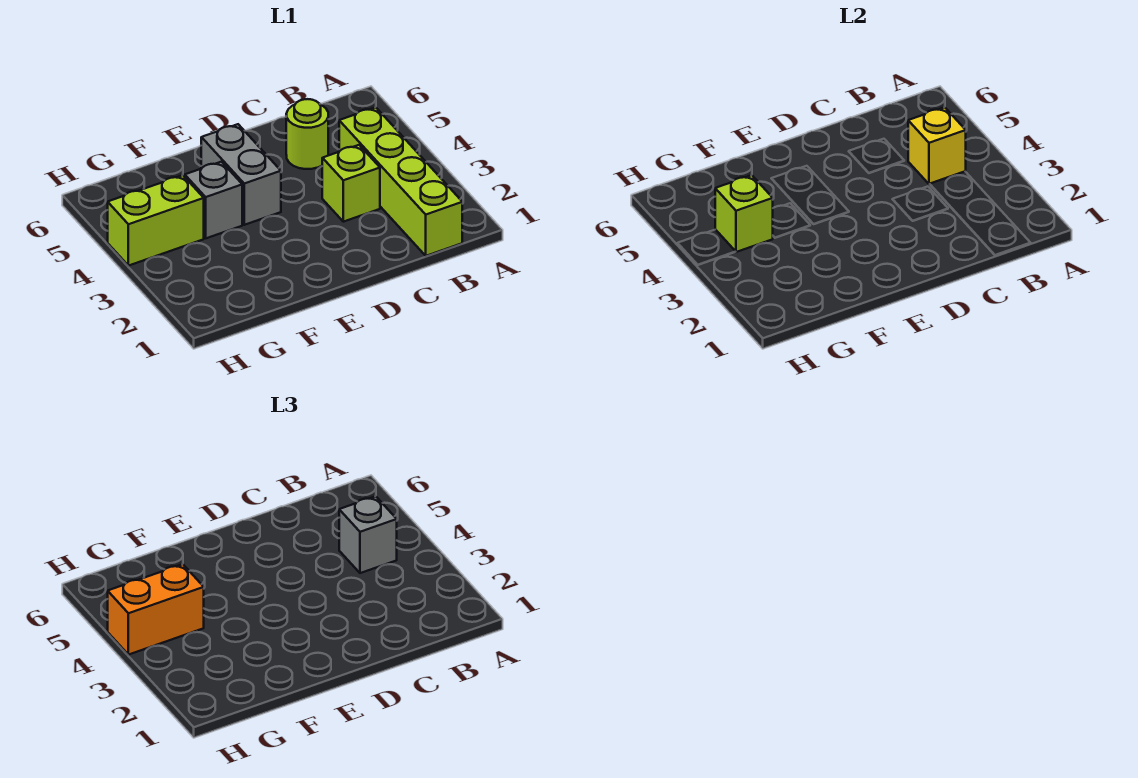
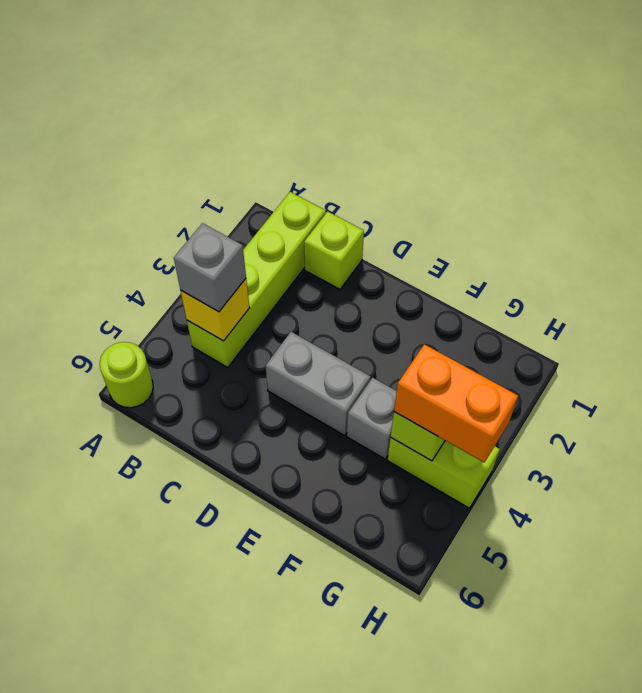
lime 1x1 brick [322,145,380,222] -> lime 1x1 brick moved to [304,211,364,289]
lime 1x1 round brick [286,99,328,169] -> lime 1x1 round brick moved to [100,342,153,408]
grey 1x2 brick [201,124,281,225] -> grey 1x2 brick turned to [266,332,370,435]

